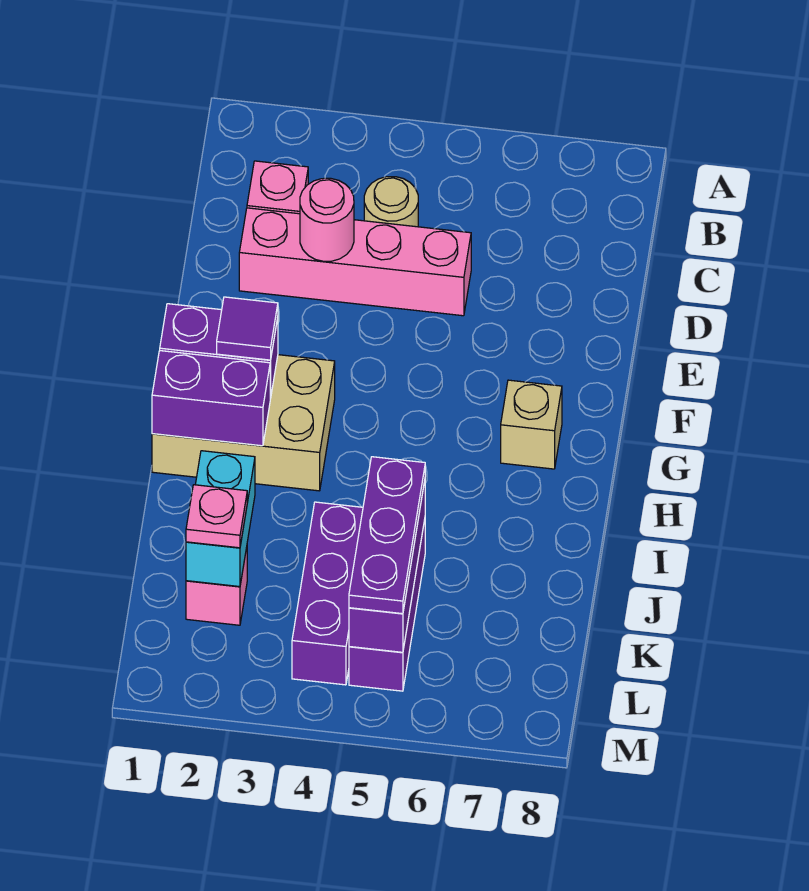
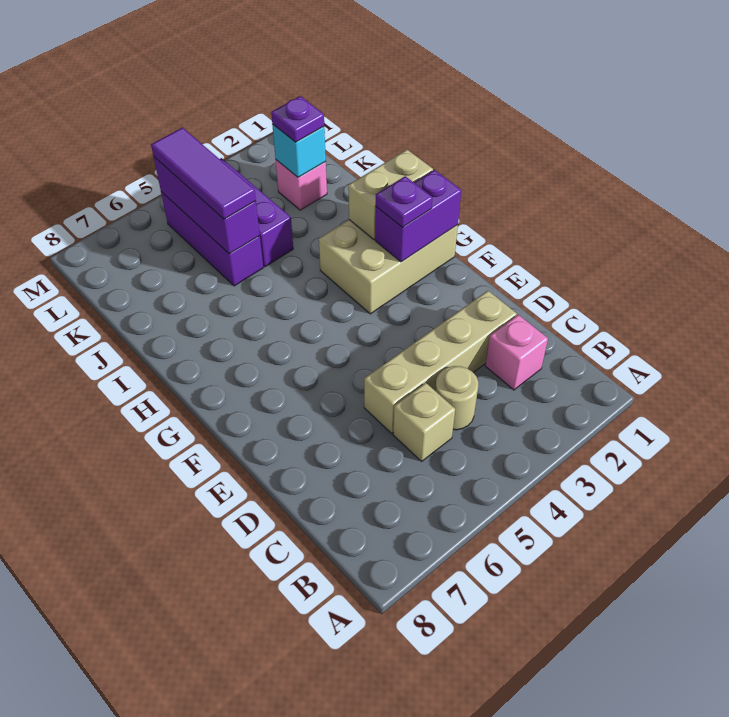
pink 1x4 brick [239,208,471,316] -> tan 1x4 brick [364,291,517,433]
pink 1x1 round brick [300,178,354,261] -> none
purple 1x1 tile [217,297,278,360] -> purple 1x1 plate [376,176,432,228]
tan 1x1 brick [501,380,562,469] -> tan 1x1 brick moved to [393,383,455,461]
purple 1x2 brick [152,351,270,446] -> tan 1x2 brick [348,150,433,240]
cyan 1x2 brick [186,451,255,587] -> cyan 1x1 brick [272,124,326,177]
purple 1x3 plate [349,457,425,614] -> purple 1x3 tile [151,128,256,219]
pink 1x1 plate [186,485,247,548] -> purple 1x1 plate [271,96,324,142]

